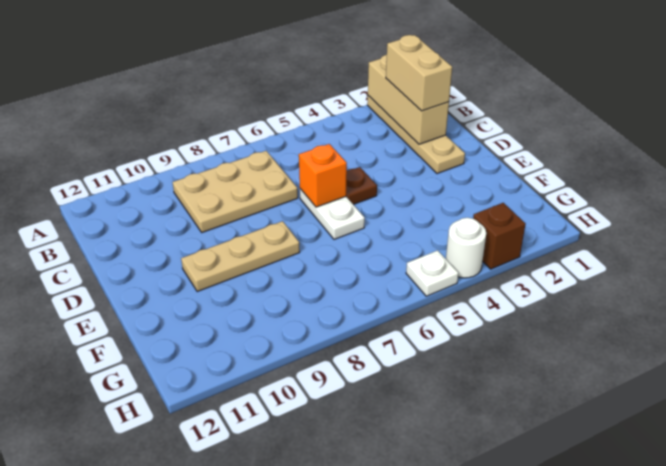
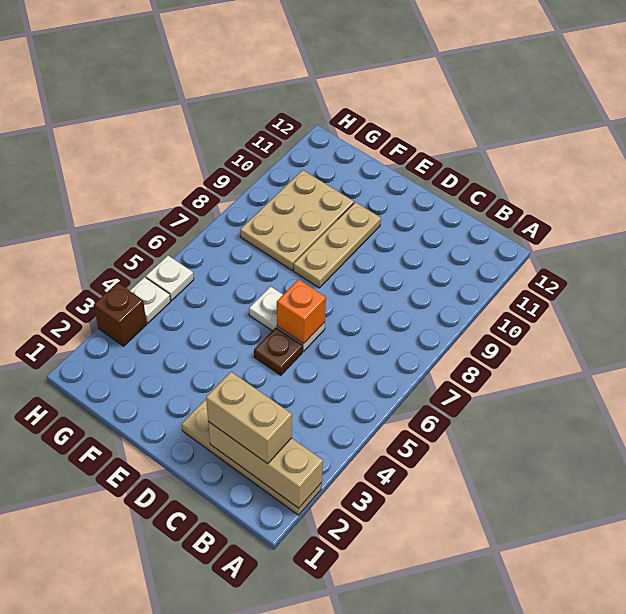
tan 2x3 plate [173,151,298,232] -> tan 2x3 plate moved to [240,170,354,270]
white 1x1 round brick [446,218,486,278] -> white 1x1 plate [130,277,170,323]

